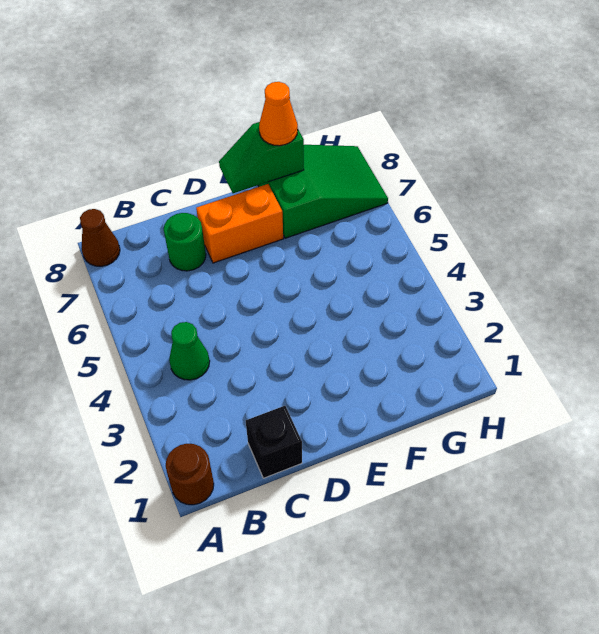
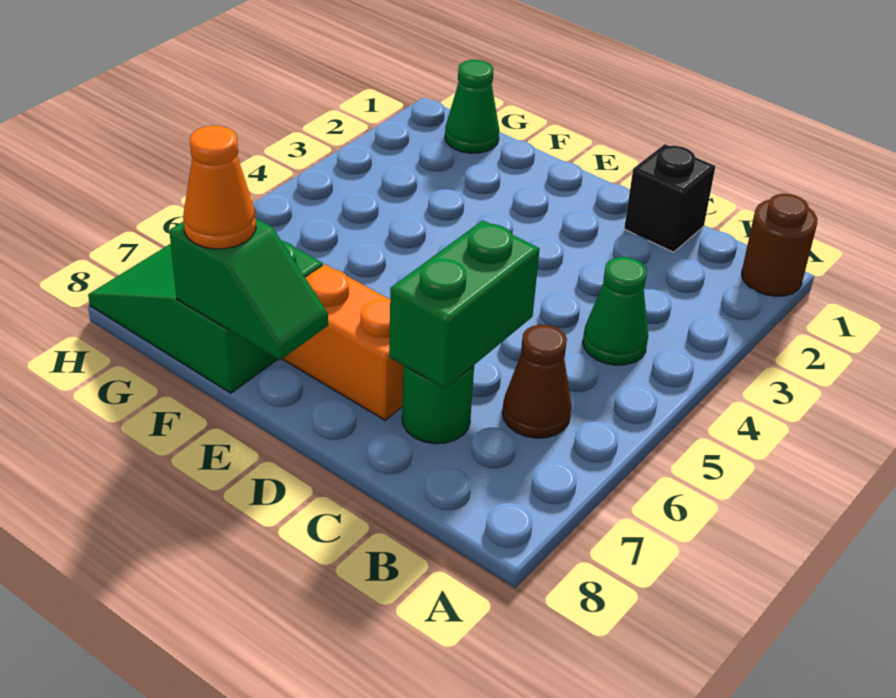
brown 1x1 cone [80,209,120,266] -> brown 1x1 cone moved to [502,325,571,438]
none -> green 1x2 brick [389,220,539,389]
none -> green 1x1 cone [445,60,499,153]

